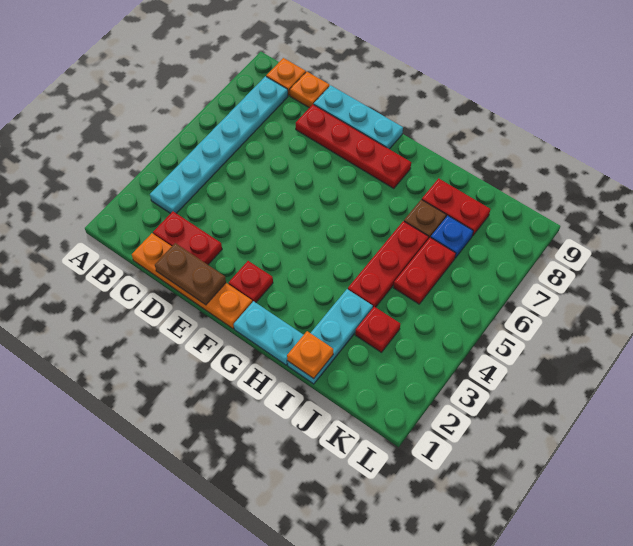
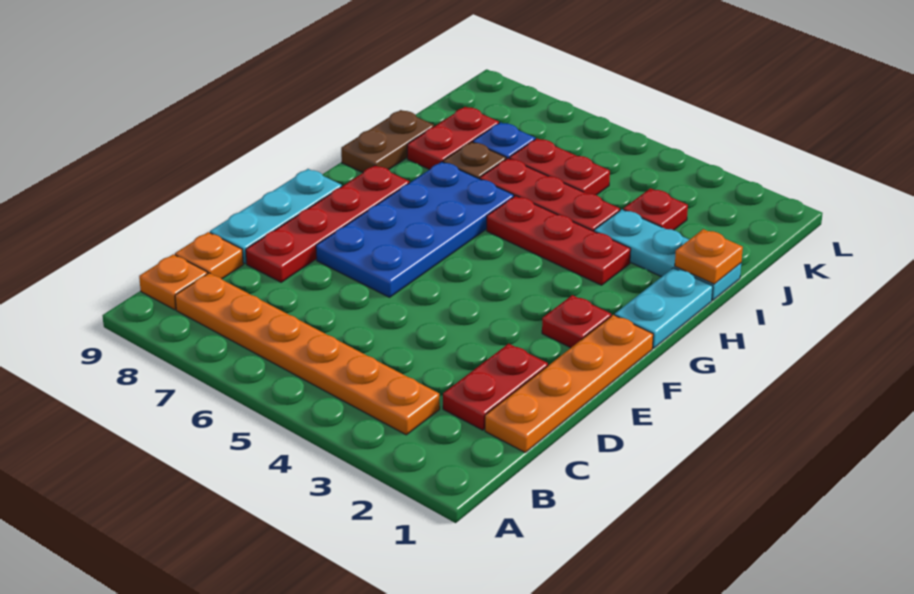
cyan 1x6 plate [150,76,288,214] -> orange 1x6 plate [175,273,440,435]
brown 1x2 plate [155,243,226,305] -> brown 1x2 plate moved to [341,110,434,173]
none -> blue 2x4 plate [316,162,514,297]
none -> red 1x3 plate [487,196,631,285]

